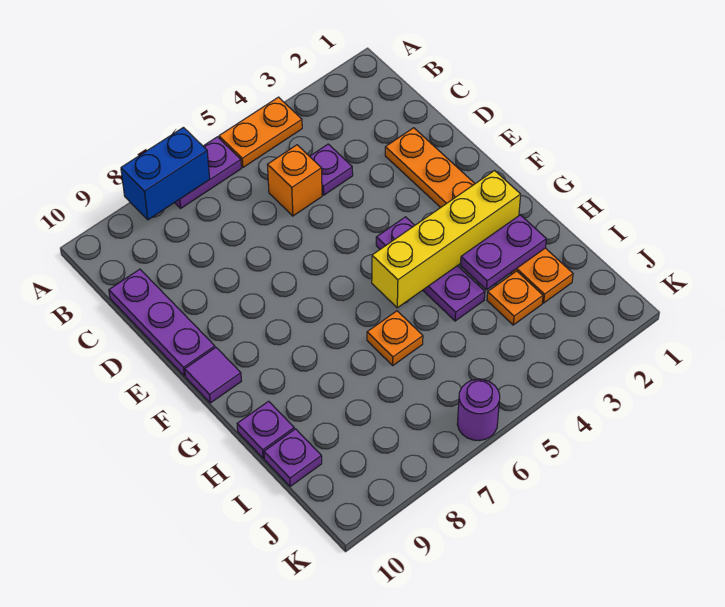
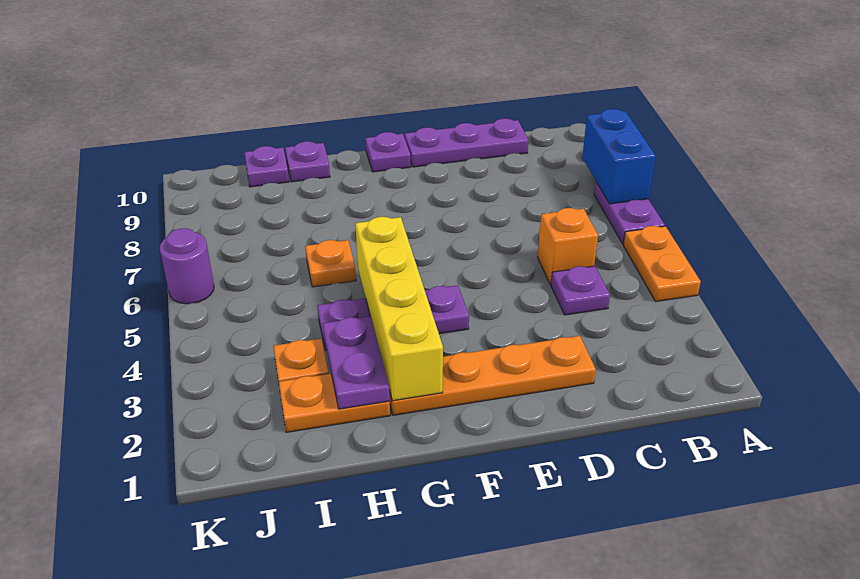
purple 1x1 tile [185,348,241,403] -> purple 1x1 plate [365,132,411,172]

